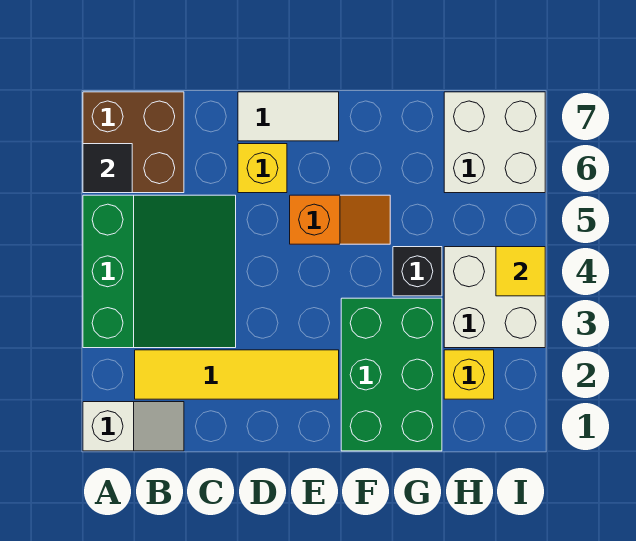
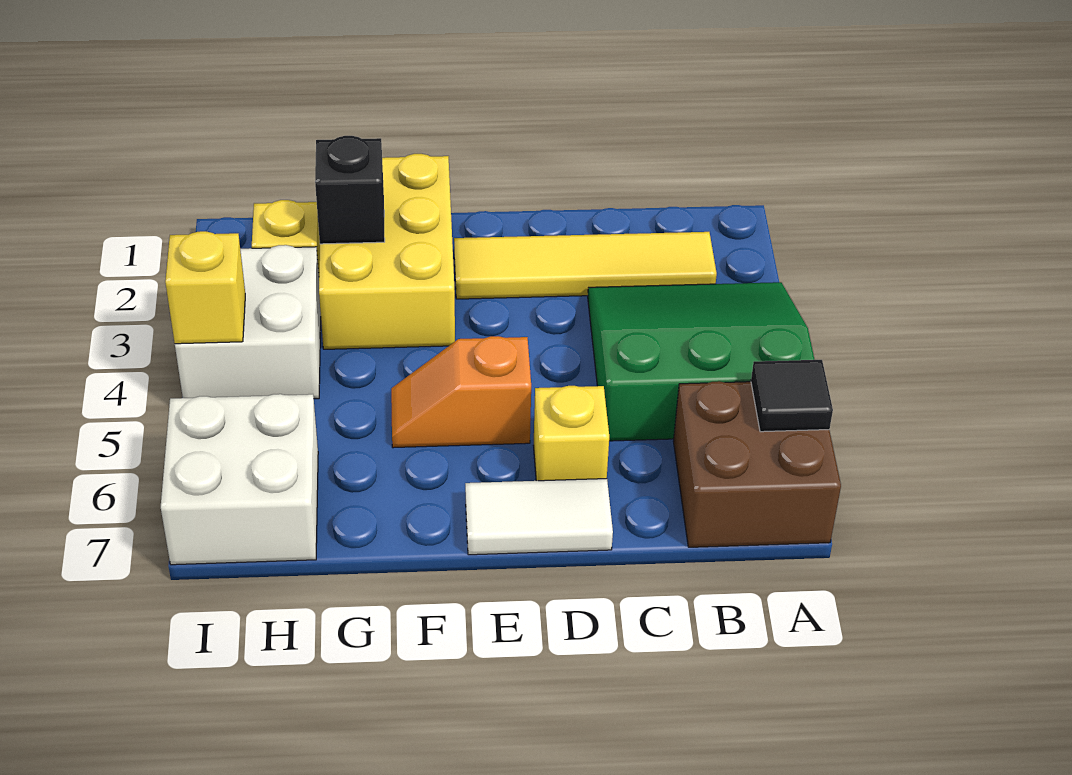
white 1x2 slope [83,402,184,451] -> none
green 3x3 slope [83,195,236,348] -> green 3x3 slope turned to [588,282,815,441]
green 2x3 brick [341,298,442,451] -> yellow 2x3 brick [319,154,455,349]
black 1x1 brick [393,247,442,296] -> black 1x1 brick moved to [315,136,385,244]
yellow 1x1 tile [496,247,545,296] -> yellow 1x1 brick [165,231,245,344]

